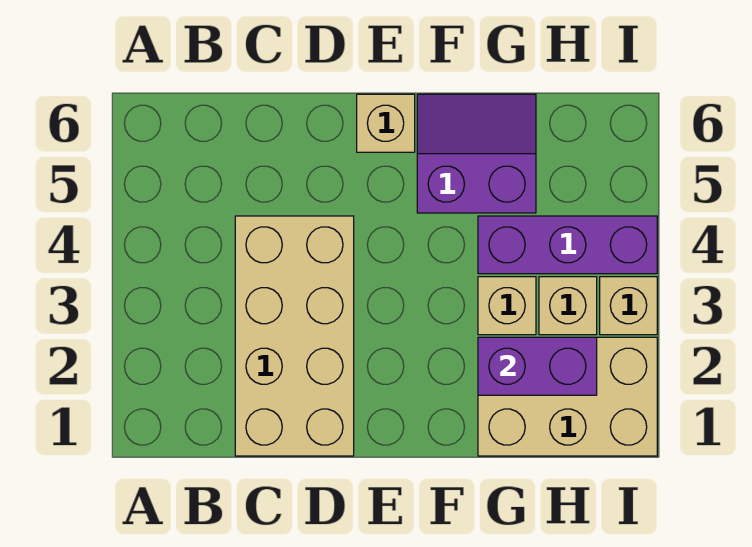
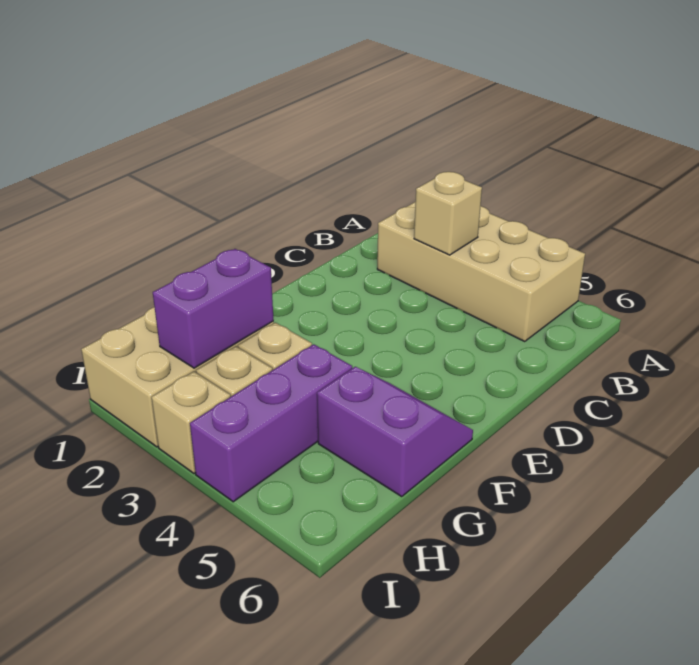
tan 2x4 brick [235,216,354,456] -> tan 2x4 brick moved to [377,202,585,341]
tan 1x1 brick [357,94,415,152] -> tan 1x1 brick moved to [414,172,482,255]
purple 2x2 slope [417,94,536,213] -> purple 2x2 slope turned to [317,367,473,496]

